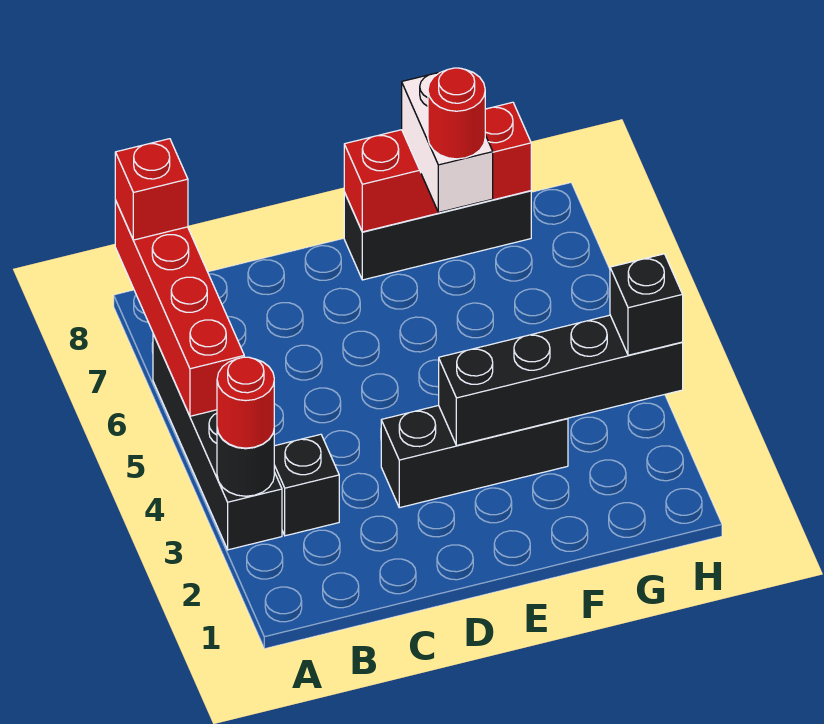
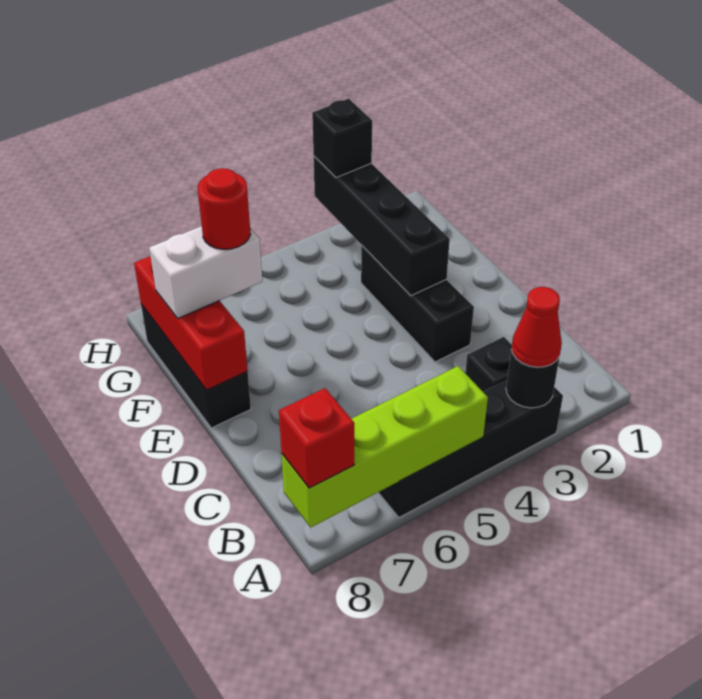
red 1x1 round brick [217,357,274,448] -> red 1x1 cone [511,287,562,367]
red 1x4 brick [115,200,244,416] -> lime 1x4 brick [282,366,488,527]

